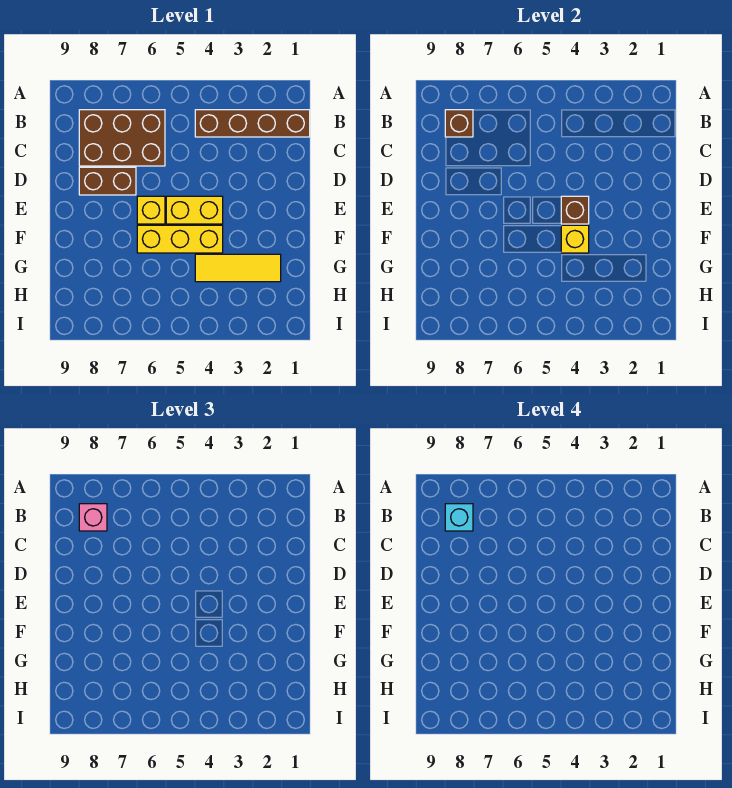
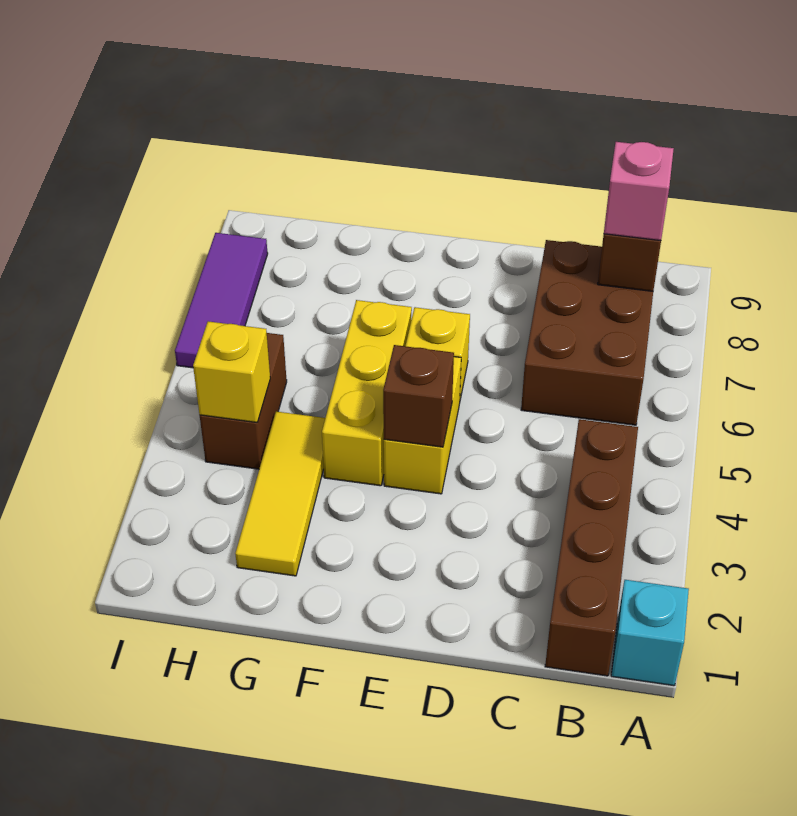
cyan 1x1 brick [445,504,473,531] -> cyan 1x1 brick moved to [611,580,689,686]
brown 1x2 brick [79,167,136,195] -> brown 1x2 brick moved to [200,333,287,469]
yellow 1x1 brick [561,225,589,253] -> yellow 1x1 brick moved to [193,321,270,422]
none -> purple 1x3 tile [175,233,268,368]

